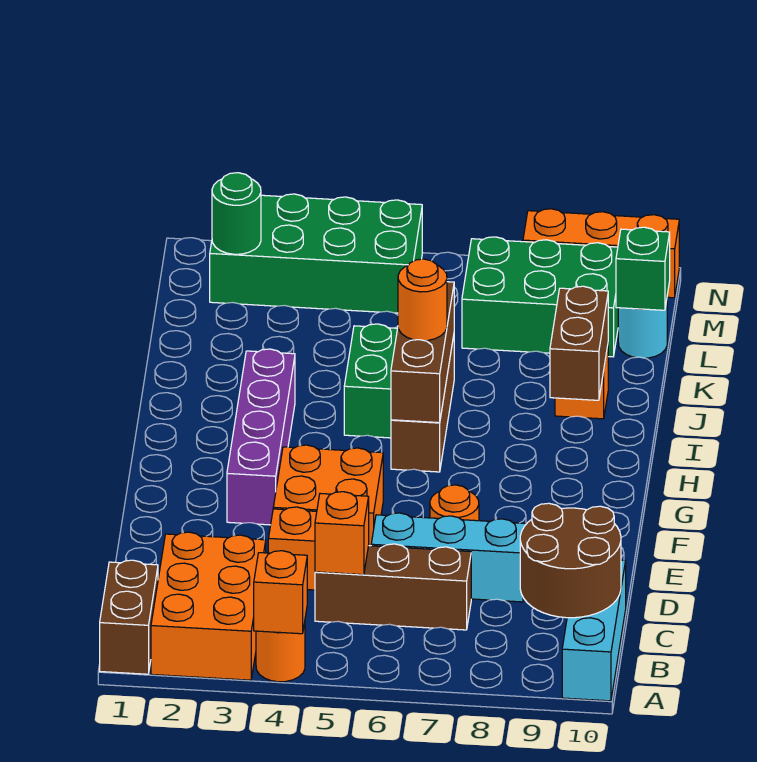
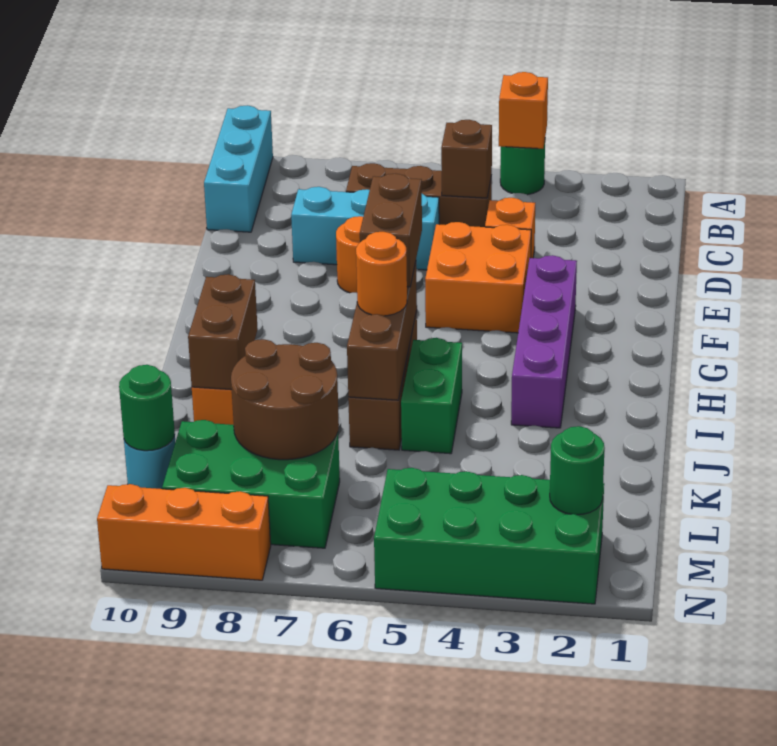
brown 1x2 brick [100,560,158,674] -> brown 1x2 brick moved to [360,174,422,287]
orange 2x3 brick [151,532,266,680] -> none
orange 1x1 round brick [256,623,305,682] -> green 1x1 round brick [500,142,545,195]
brown 2x2 round brick [520,503,621,618] -> brown 2x2 round brick moved to [231,339,339,460]
orange 1x1 brick [315,492,369,575] -> brown 1x1 brick [441,120,492,198]
green 1x1 brick [616,227,670,310] -> green 1x1 round brick [119,365,175,451]

